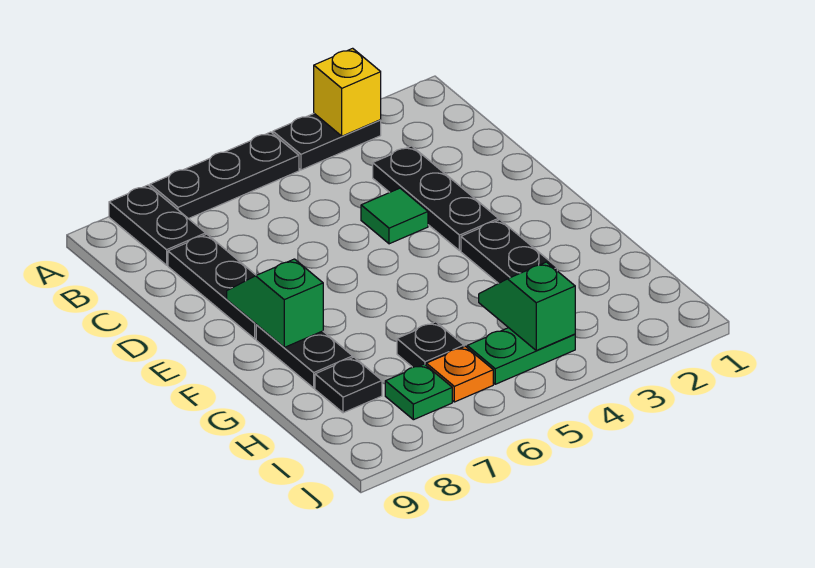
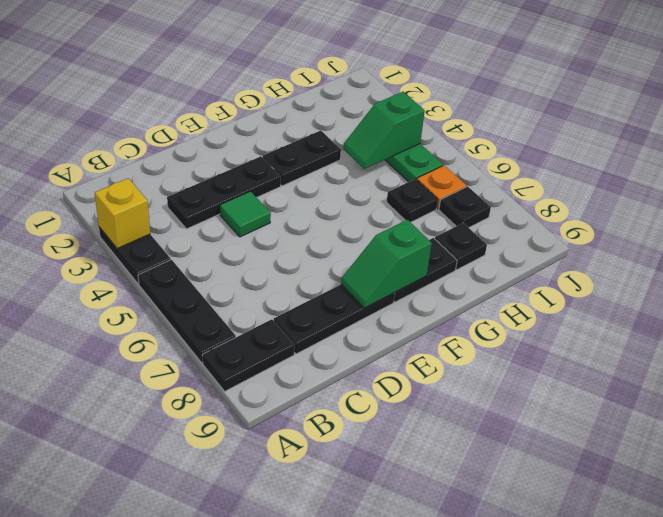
green 1x1 plate [385,364,452,420] -> black 1x1 plate [439,187,491,228]

